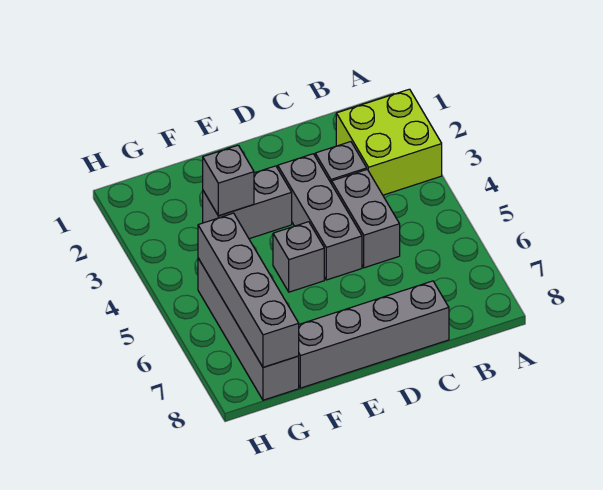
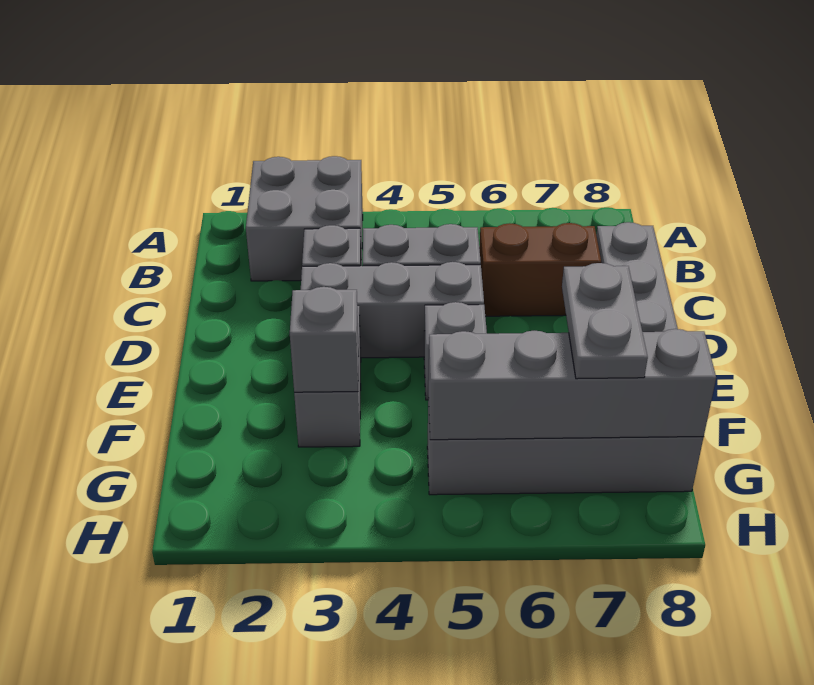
lime 2x2 brick [336,89,442,195] -> grey 2x2 brick [246,156,363,281]
none -> brown 1x2 brick [479,223,601,316]
none -> grey 1x2 plate [562,263,648,379]

